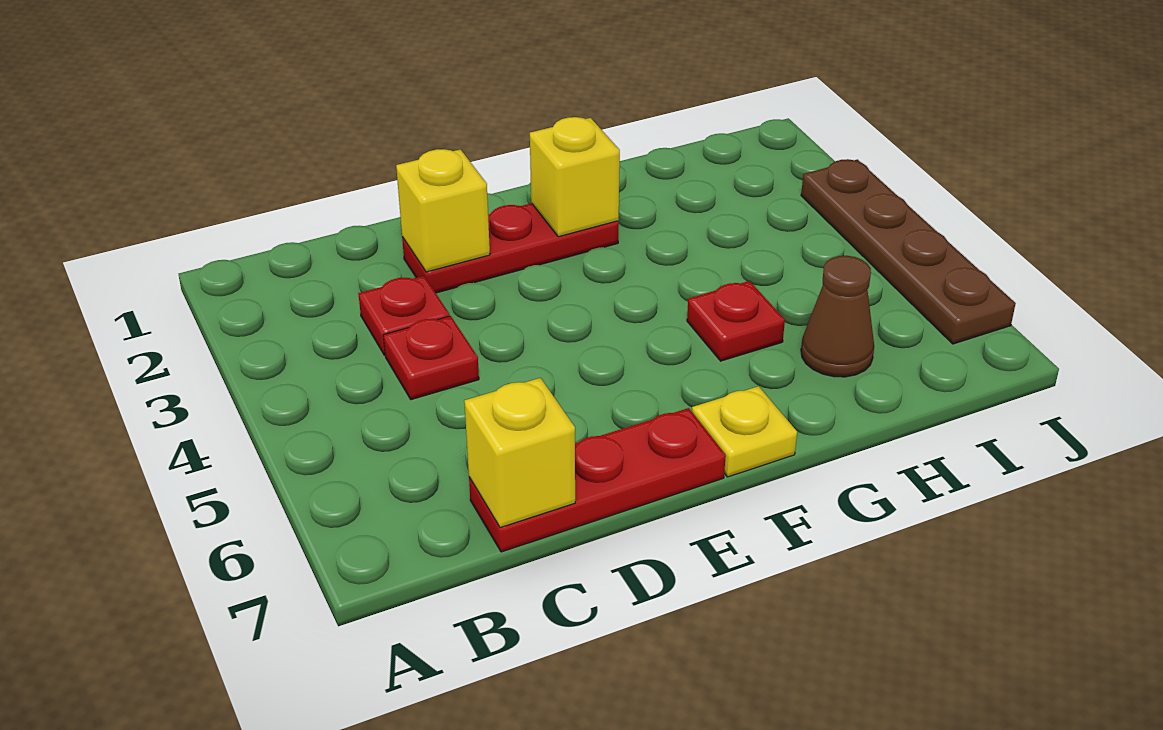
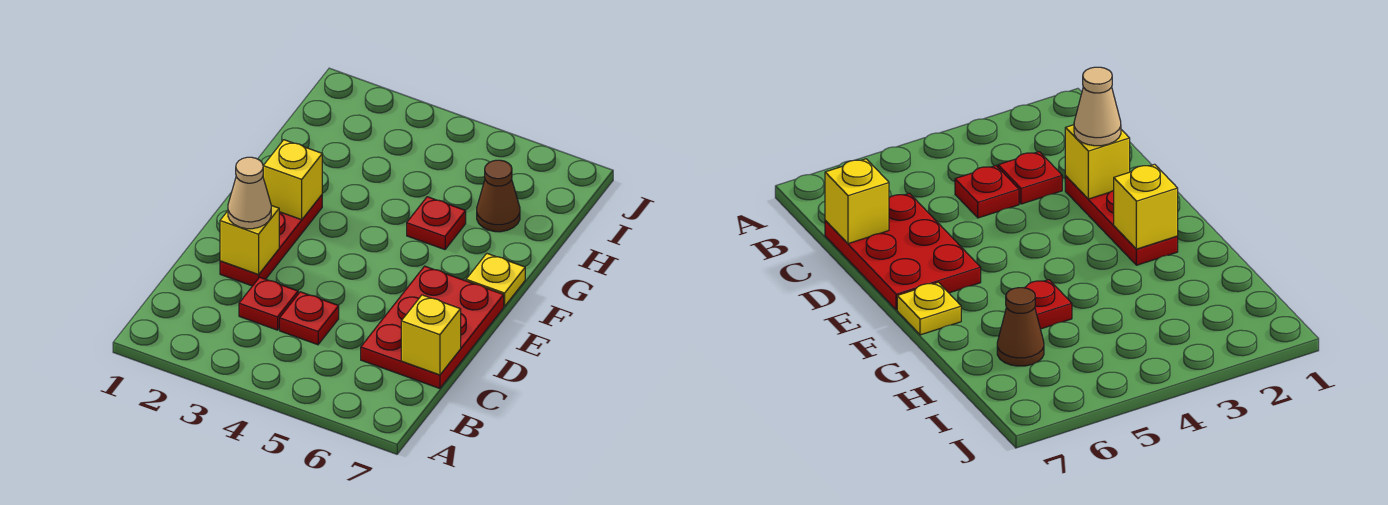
red 1x3 plate [469,408,726,552] -> red 2x3 plate [361,266,504,388]
none -> tan 1x1 cone [228,157,271,229]
brown 1x4 plate [801,159,1016,344] -> none

